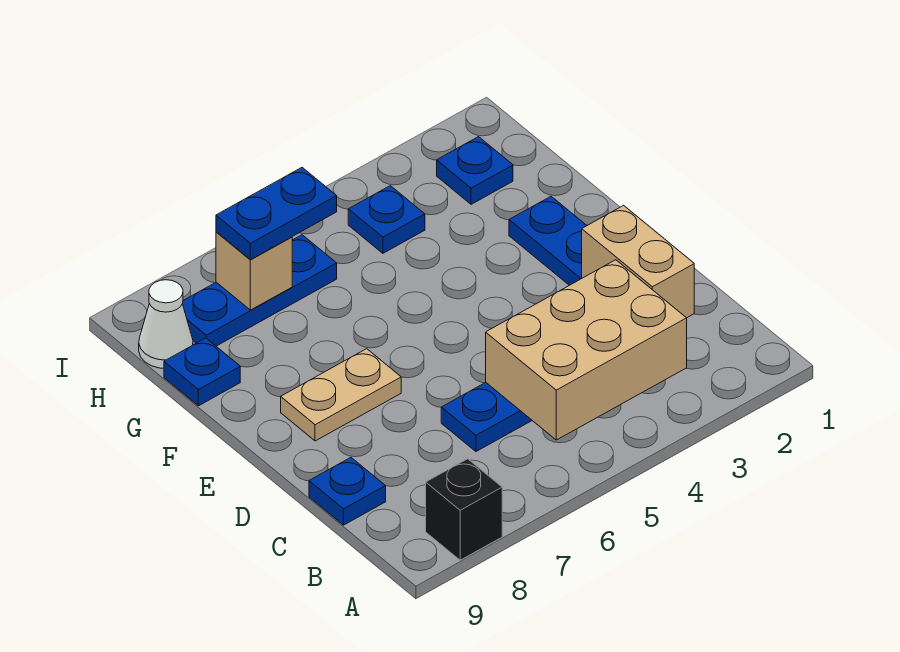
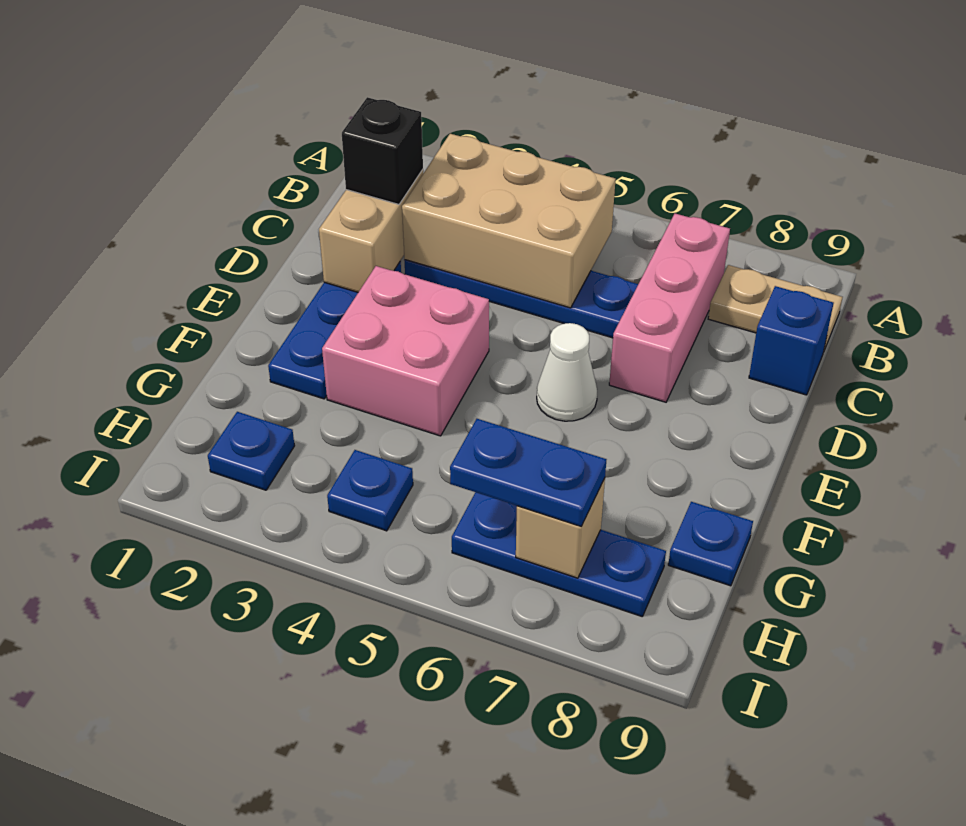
black 1x1 brick [426,459,502,560] -> black 1x1 brick moved to [342,97,423,204]
none -> pink 1x3 brick [609,214,730,402]
blue 1x1 plate [309,458,386,525] -> blue 1x1 brick [749,286,833,395]
none -> pink 2x2 brick [322,266,489,436]
tan 1x2 plate [281,349,401,441] -> tan 1x2 plate moved to [708,265,843,350]
white 1x1 cone [139,280,193,368] -> white 1x1 cone moved to [537,323,597,421]

